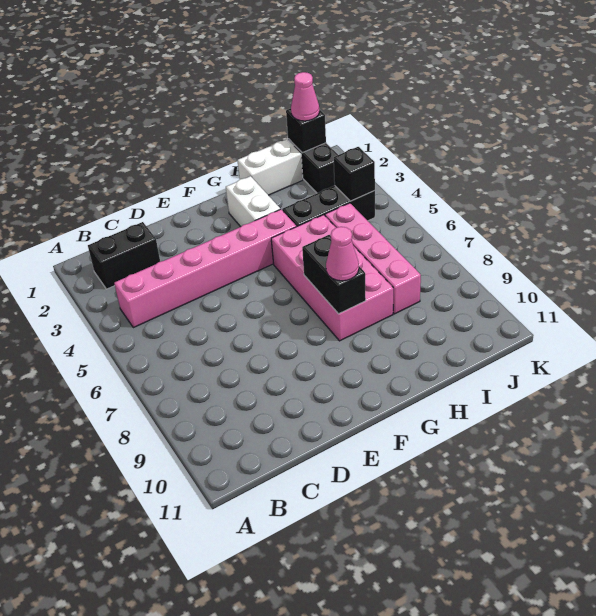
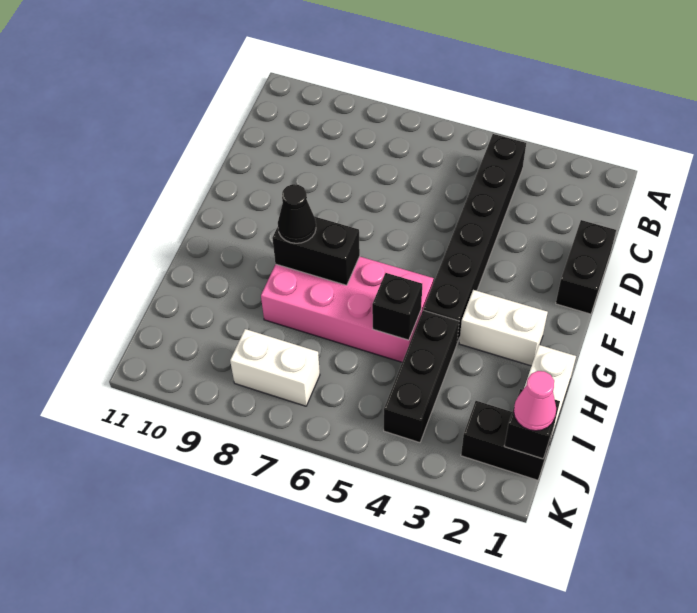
black 1x2 brick [88,222,160,289] -> black 1x2 brick moved to [556,220,616,314]
pink 1x6 brick [114,209,296,328] -> black 1x6 brick [423,134,526,343]
pink 1x1 cone [326,227,359,281] -> black 1x1 cone [278,184,316,243]
pink 1x4 brick [325,203,421,314] -> none
black 1x1 brick [334,147,375,201] -> black 1x1 brick moved to [372,273,422,340]
none -> white 1x2 brick [230,329,320,406]

